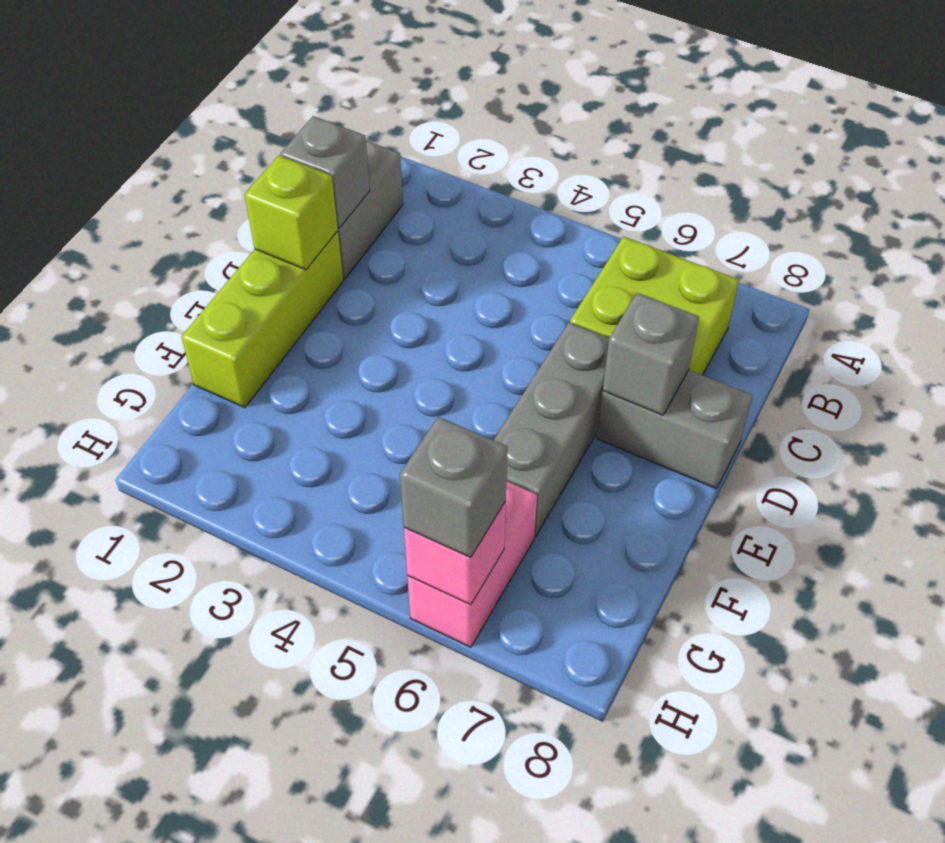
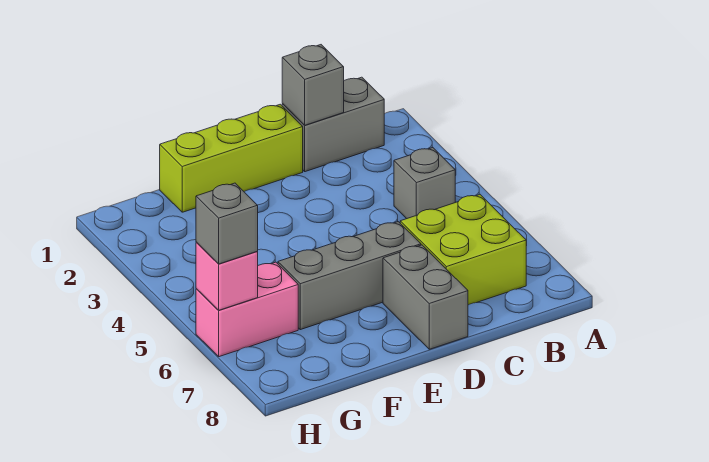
lime 1x1 brick [245,155,338,270] -> none
grey 1x1 brick [603,293,699,415] -> grey 1x1 brick moved to [394,147,455,219]

